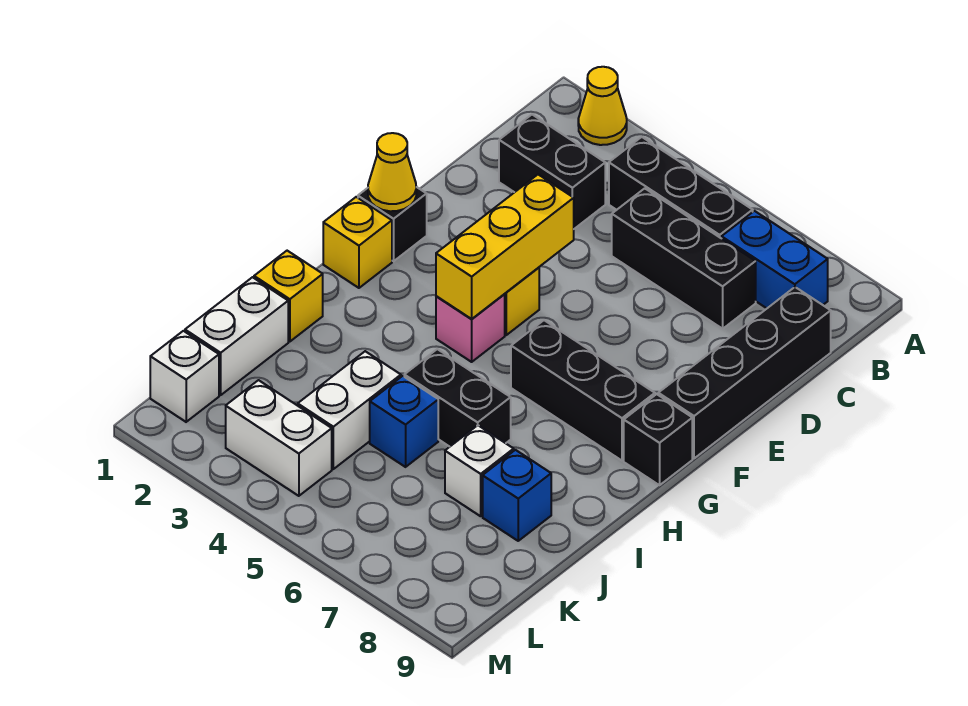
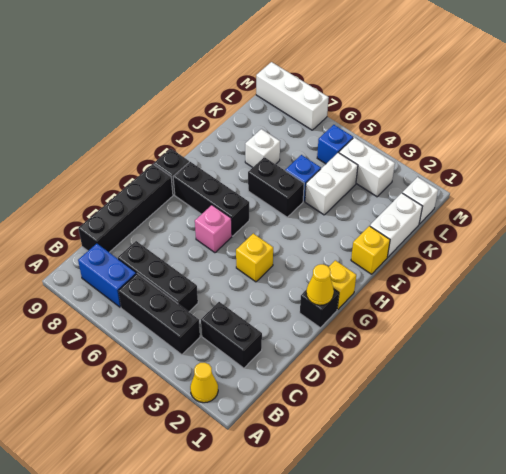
yellow 1x3 brick [436,175,574,319] -> none
pink 1x1 brick [436,294,505,362] -> pink 1x1 brick moved to [195,205,232,253]
blue 1x1 brick [483,450,551,541] -> blue 1x1 brick moved to [317,125,353,164]
none -> white 1x3 brick [256,62,329,130]

